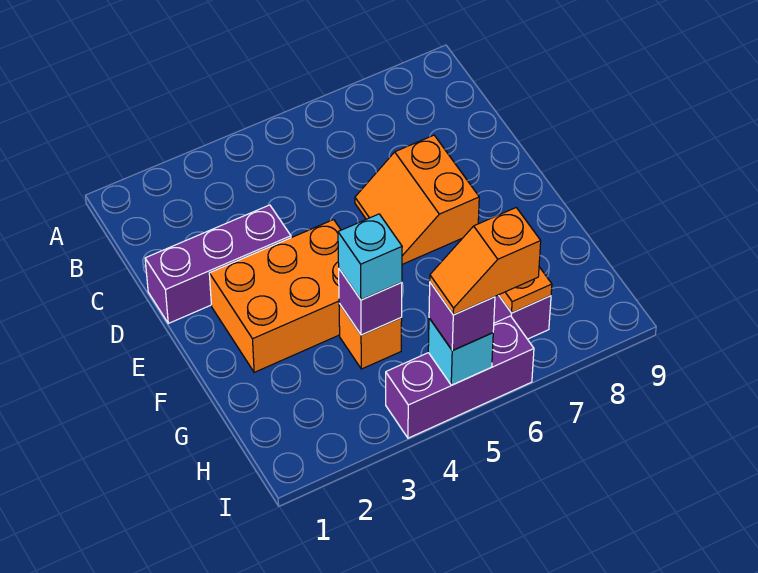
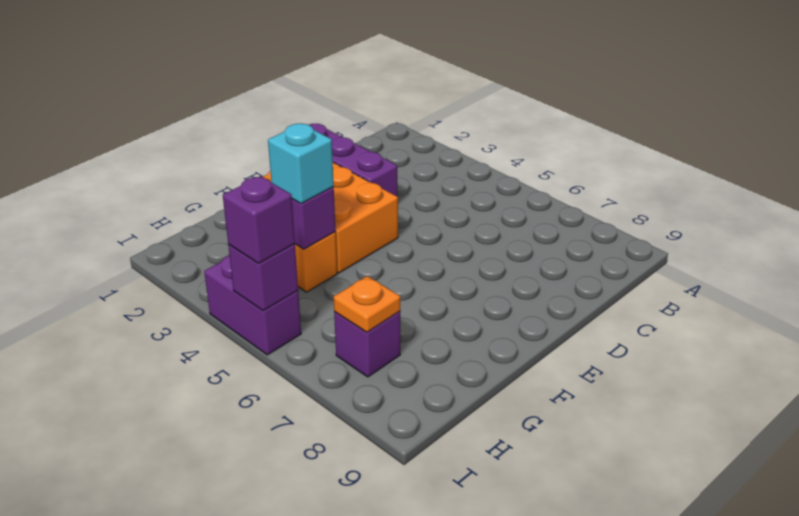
orange 2x2 slope [355,135,479,264] -> none
purple 1x3 brick [386,316,534,438] -> purple 1x2 brick [204,256,301,355]
cyan 1x1 brick [428,318,493,385] -> purple 1x1 brick [228,244,298,311]
orange 1x2 slope [430,208,541,315] -> none

